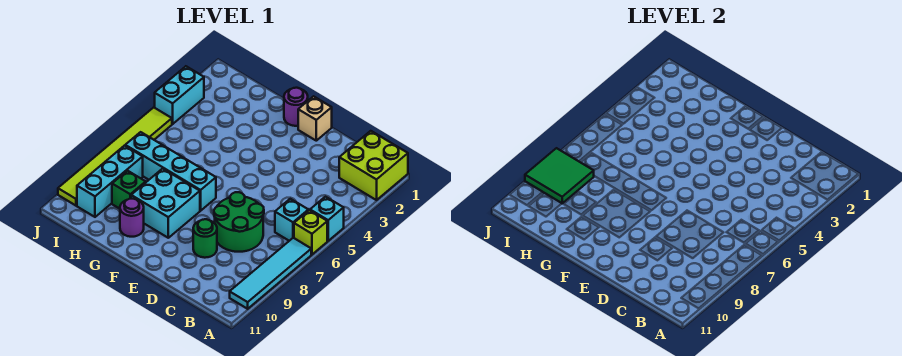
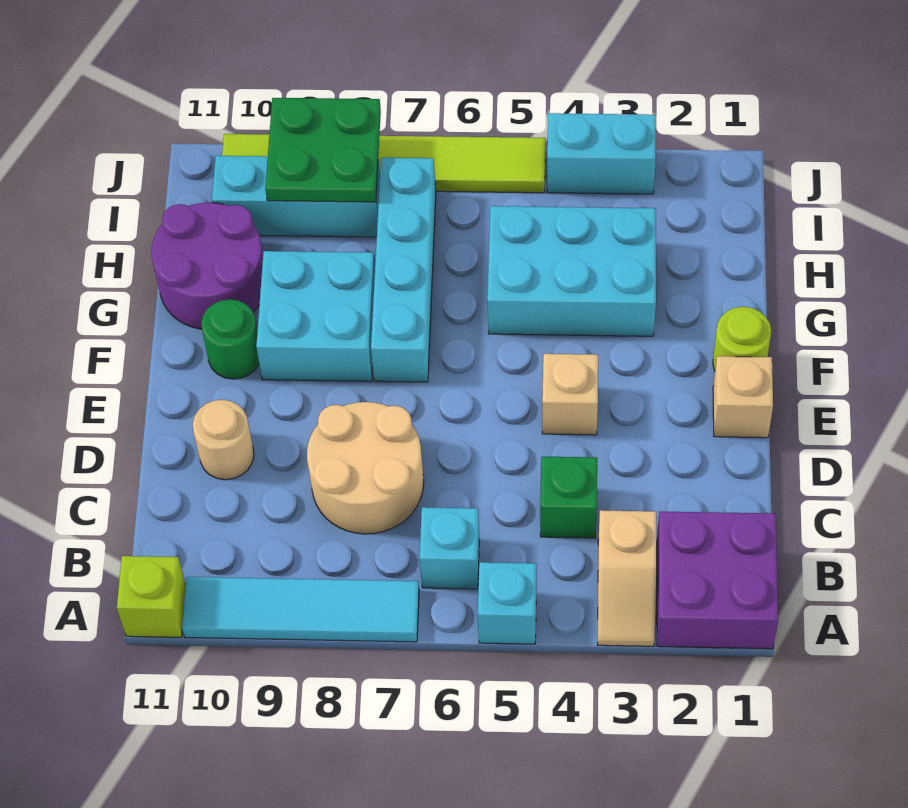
lime 2x2 brick [339,131,408,200] -> purple 2x2 brick [657,511,778,649]
none -> tan 1x2 slope [598,510,656,646]
lime 1x1 brick [294,210,327,254] -> lime 1x1 brick moved to [117,556,186,637]
green 2x2 round brick [214,192,264,252] -> tan 2x2 round brick [307,402,424,534]
green 1x1 round brick [193,219,217,258] -> green 1x1 round brick moved to [201,299,259,379]
none -> tan 1x1 round brick [193,400,254,480]
none -> tan 1x1 brick [542,354,598,435]
purple 1x1 round brick [284,88,308,126] -> lime 1x1 round brick [713,307,771,371]
none -> cyan 2x3 brick [487,206,656,336]
purple 1x1 round brick [120,199,144,237] -> purple 2x2 round brick [152,203,263,329]
green 1x1 brick [112,171,146,209] -> green 1x1 brick moved to [540,457,597,538]
green 2x2 tile [525,148,594,203] -> green 2x2 plate [265,98,381,202]

